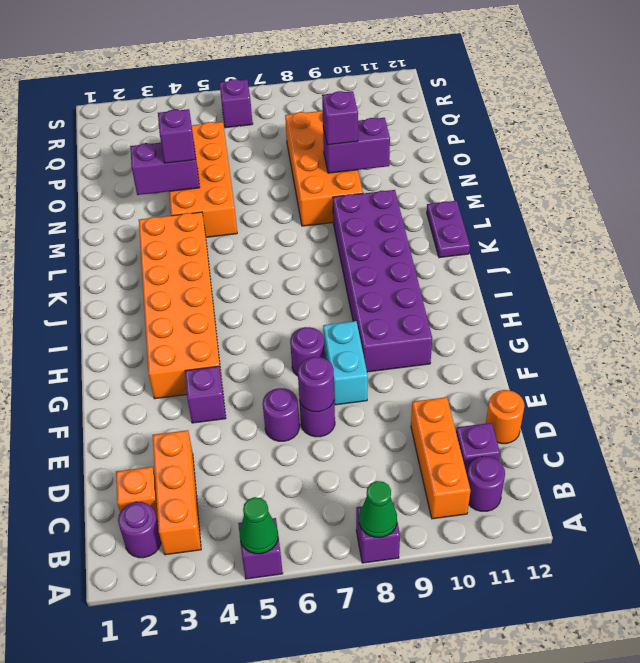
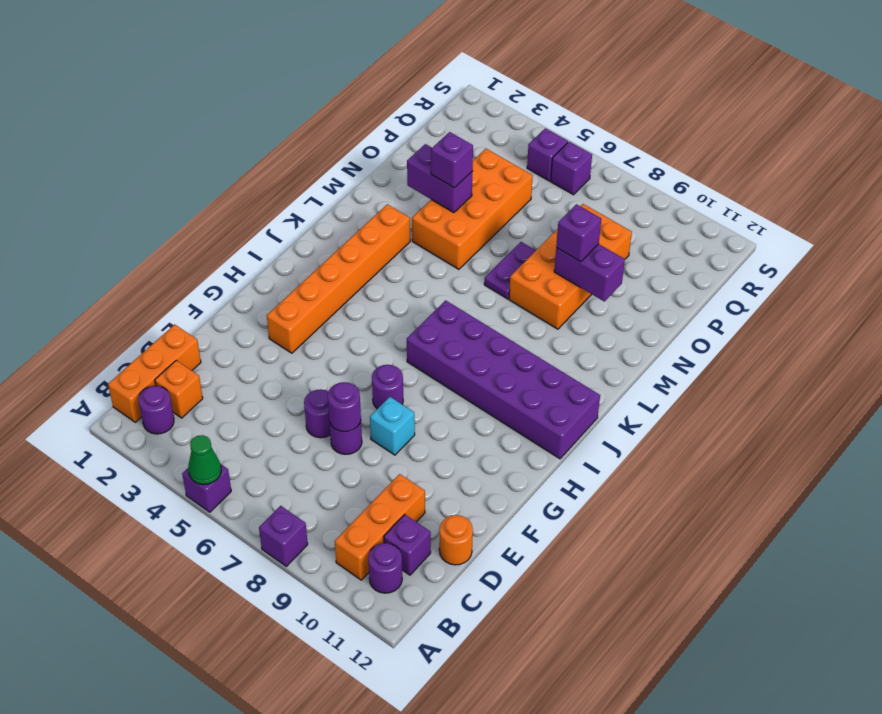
green 1x1 cone [359,481,397,537] -> none
orange 1x3 brick [153,430,201,555] -> orange 1x3 brick moved to [108,324,201,422]
purple 1x1 brick [185,366,226,423] -> purple 1x1 brick moved to [527,128,568,181]
cyan 1x2 brick [323,321,368,405] -> cyan 1x1 brick [370,397,415,455]
orange 2x6 brick [139,212,222,399] -> orange 1x6 brick [267,204,410,353]
purple 2x6 brick [333,190,432,372] -> purple 2x6 brick turned to [407,300,600,459]
purple 1x2 plate [427,201,470,258] -> purple 1x2 plate moved to [484,242,536,299]

